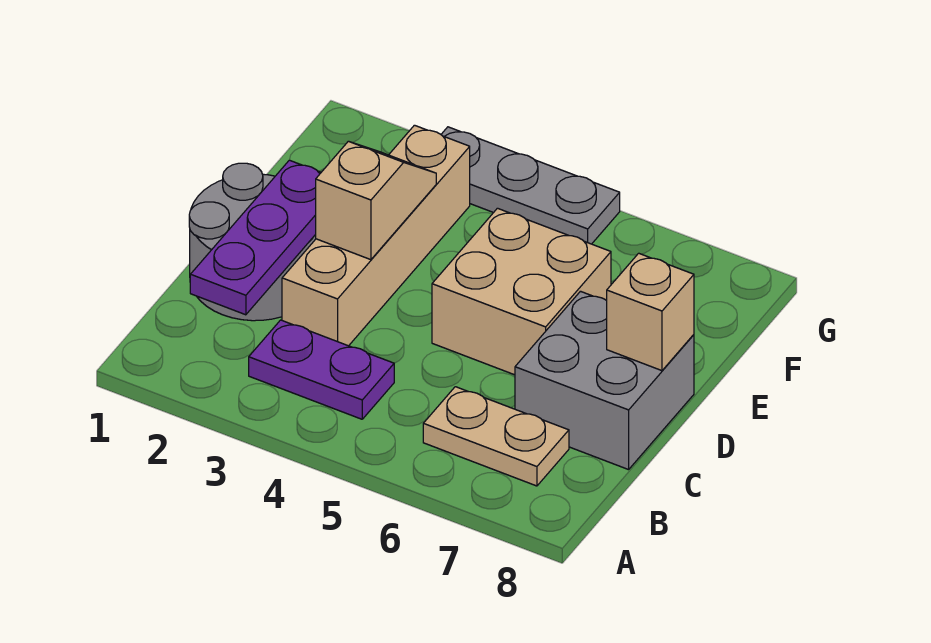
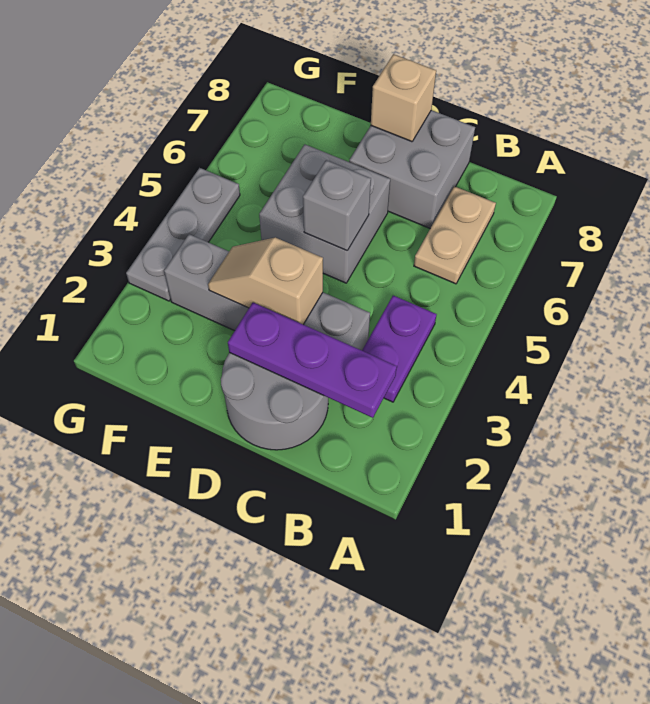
tan 1x4 brick [282,125,470,346] -> grey 1x4 brick [164,234,370,350]
tan 2x2 brick [432,208,611,375] -> grey 2x2 brick [259,144,390,283]
none -> grey 1x1 brick [303,160,371,251]

